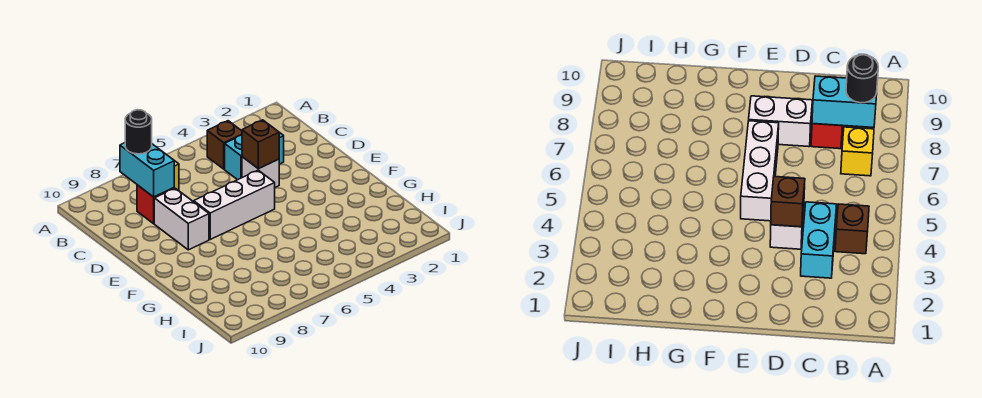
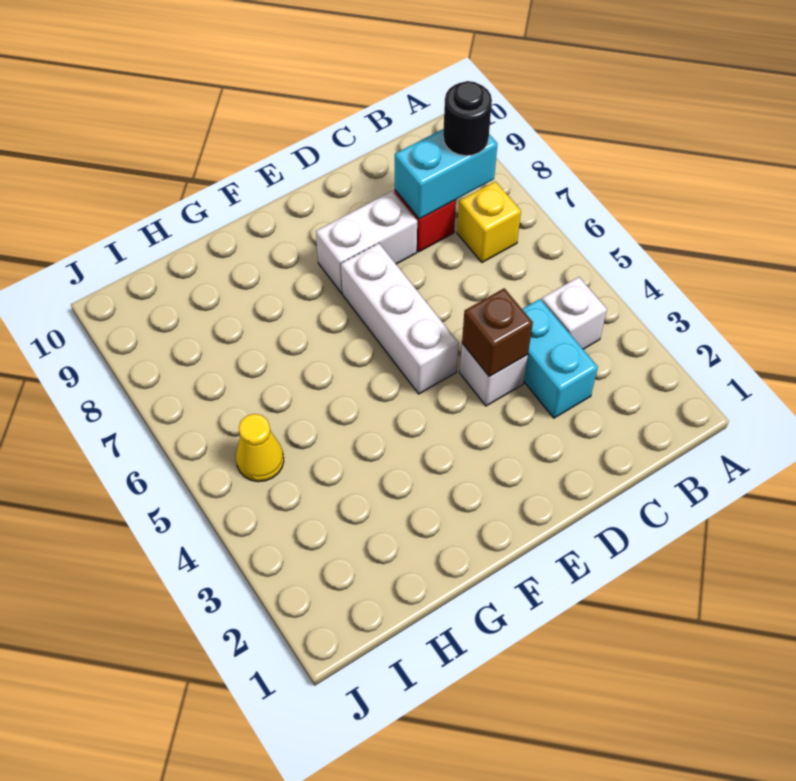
brown 1x1 brick [207,121,242,169] -> white 1x1 brick [542,277,607,349]
none -> yellow 1x1 cone [236,414,284,482]

